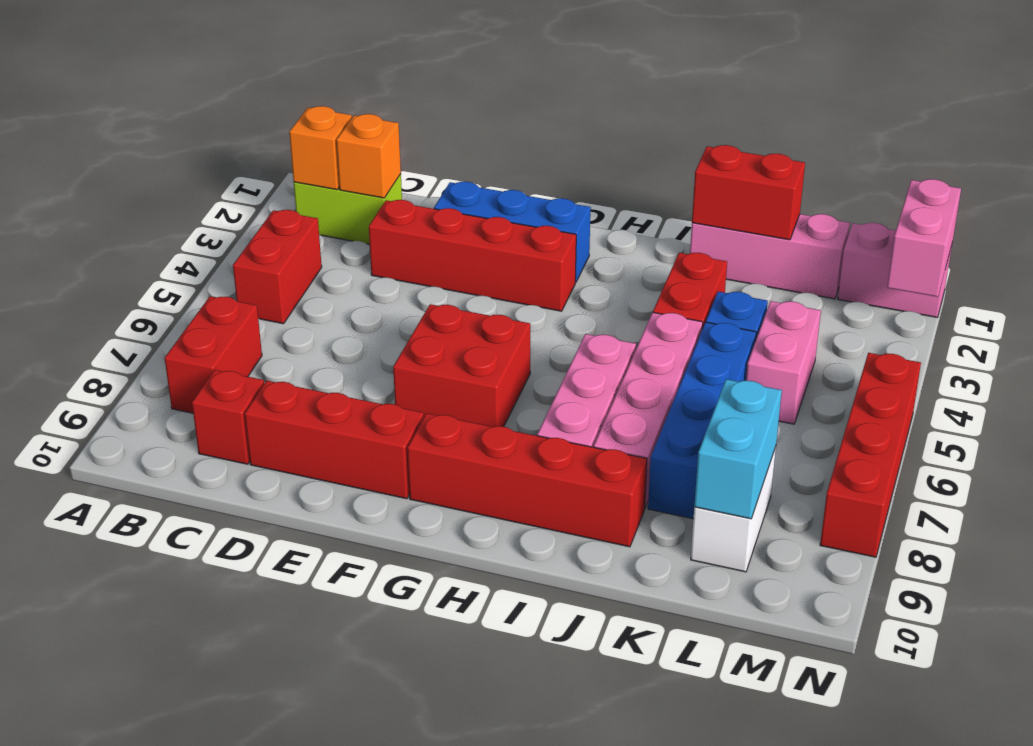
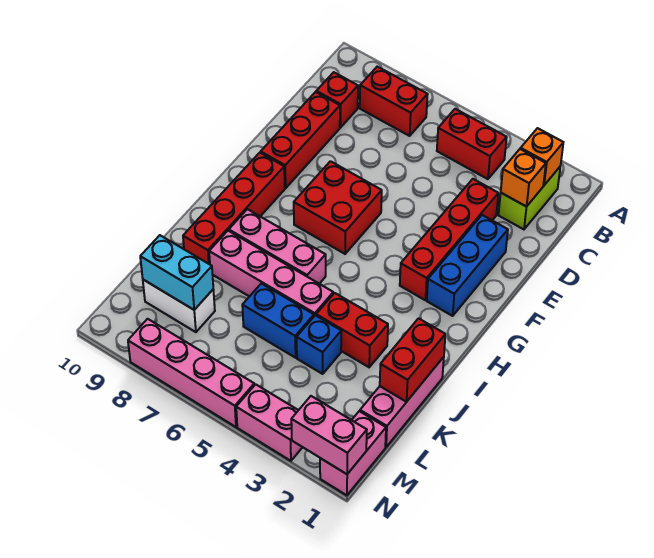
blue 1x4 brick [648,322,756,519] -> blue 1x2 brick [242,283,314,358]
pink 1x2 brick [746,301,821,424] -> pink 1x2 brick moved to [236,384,302,461]
red 1x4 brick [820,353,921,557] -> pink 1x4 brick [128,319,254,427]

